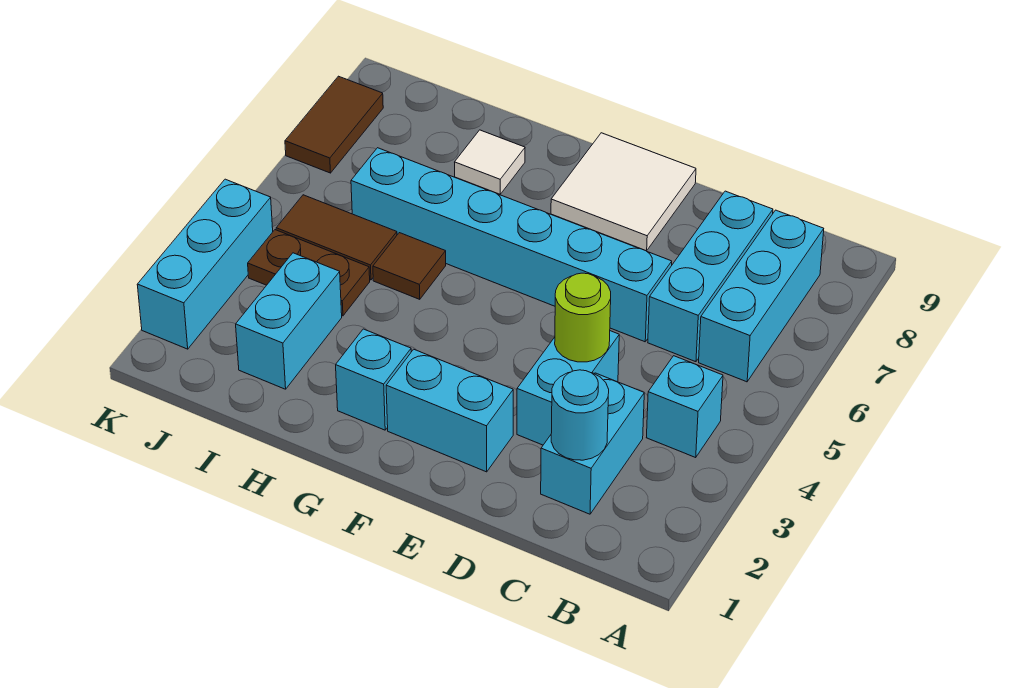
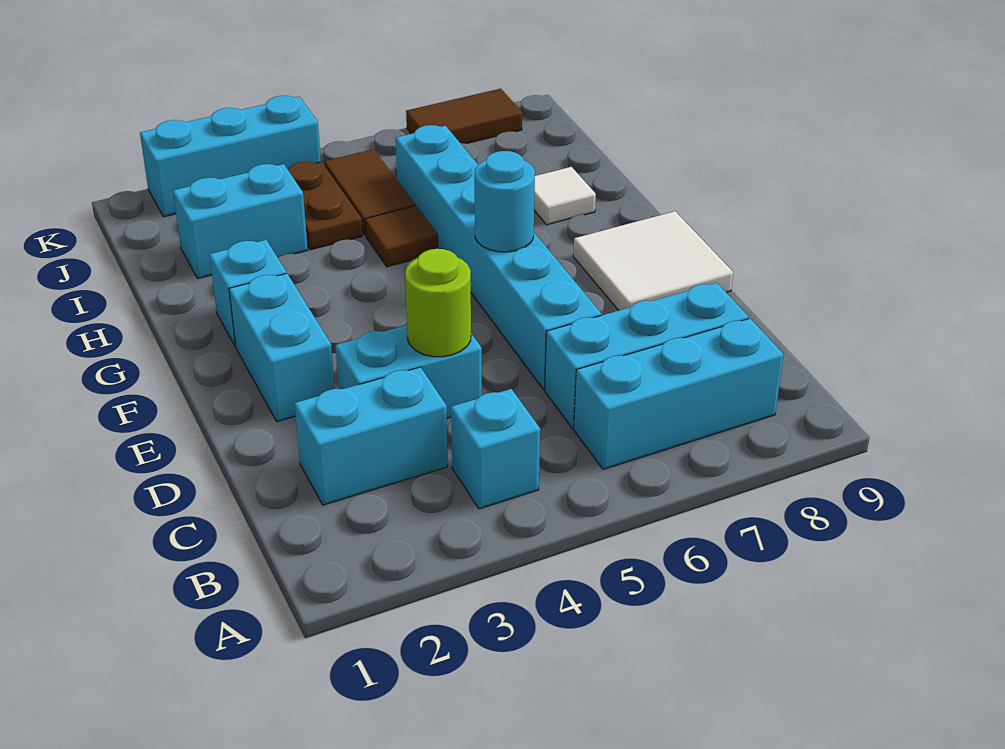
cyan 1x1 round brick [551,370,609,460] -> cyan 1x1 round brick moved to [475,151,535,252]

